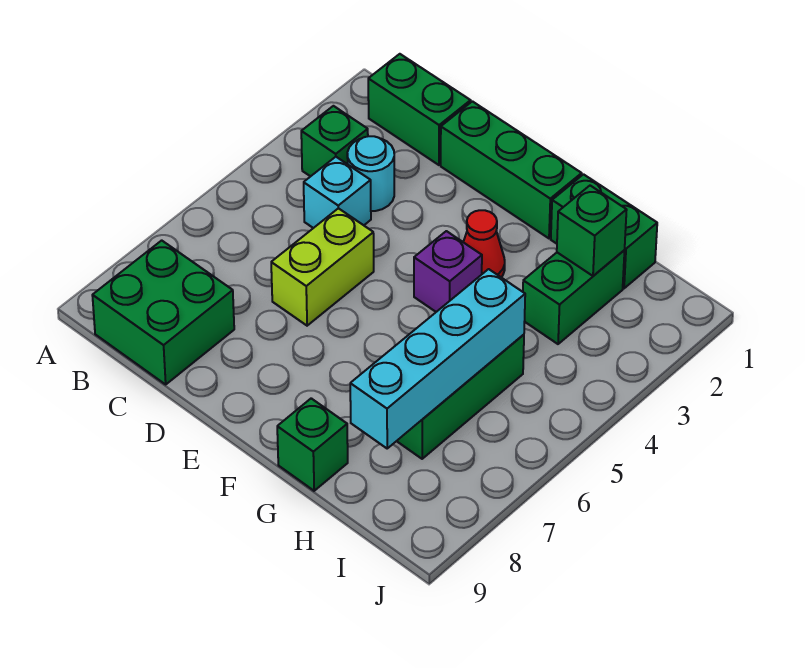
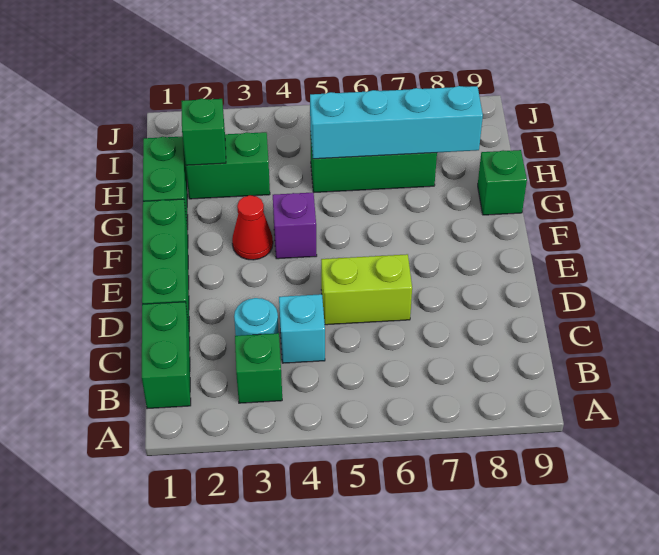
green 2x2 brick [92,240,234,384] -> none

